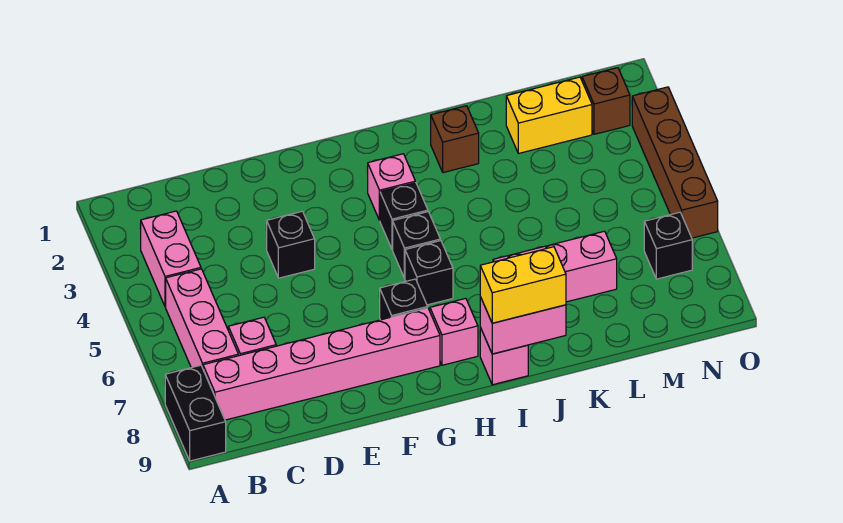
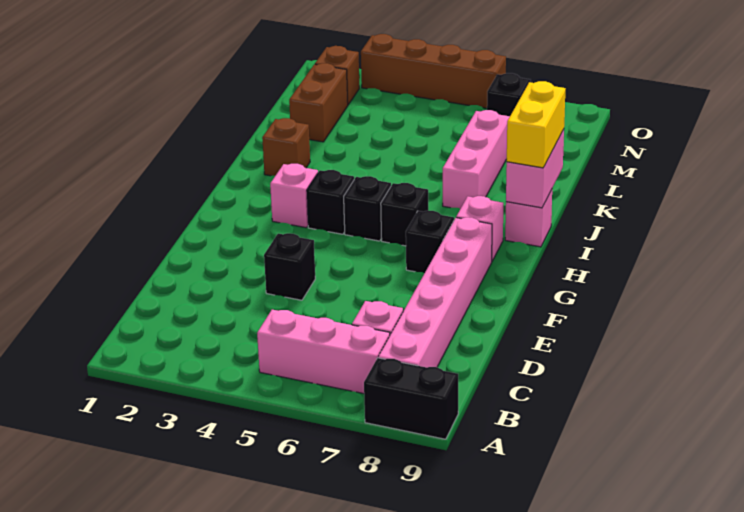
pink 1x2 brick [140,211,201,307] -> none
yellow 1x2 brick [506,77,592,154] -> brown 1x2 brick [289,63,348,142]

